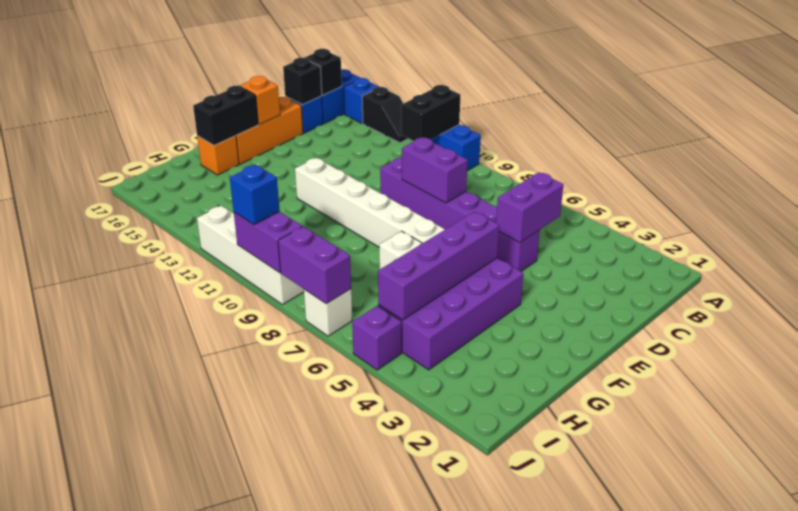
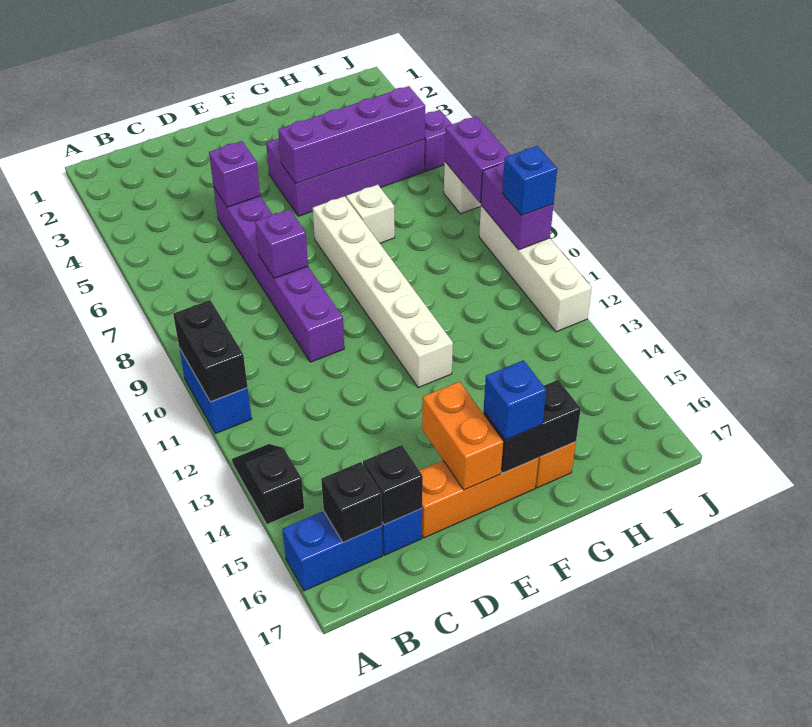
black 1x2 brick [401,85,460,141] -> black 1x2 brick turned to [173,300,247,402]
blue 1x1 brick [344,78,379,123] -> blue 1x1 brick moved to [484,360,546,440]
purple 1x2 brick [496,172,564,243] -> purple 1x1 brick [209,141,260,207]
purple 1x2 brick [402,137,468,203] -> purple 1x1 brick [255,209,308,278]
orange 1x1 brick [240,76,280,124] -> orange 1x2 brick [422,382,503,490]

